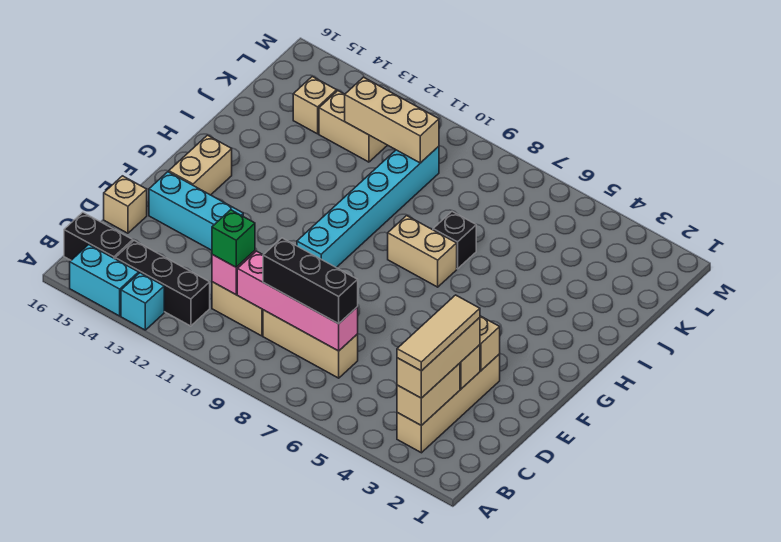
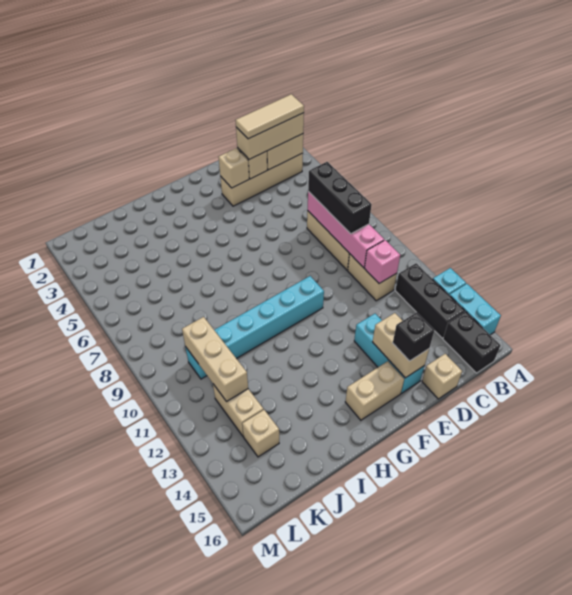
green 1x1 brick [212,210,255,267] -> none
tan 1x2 brick [388,216,457,287] -> tan 1x2 brick moved to [373,313,429,378]
black 1x1 brick [433,212,476,269] -> black 1x1 brick moved to [393,312,434,361]

